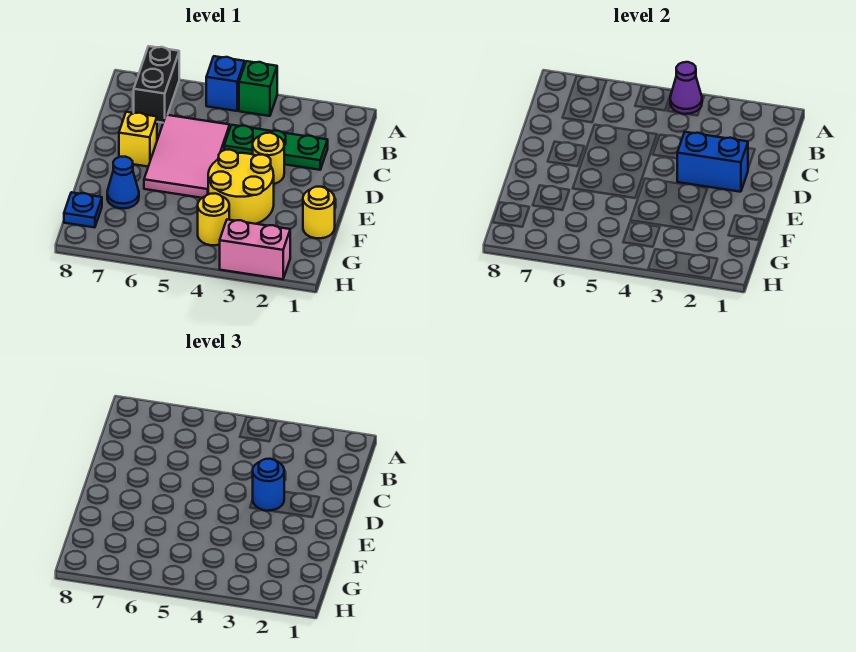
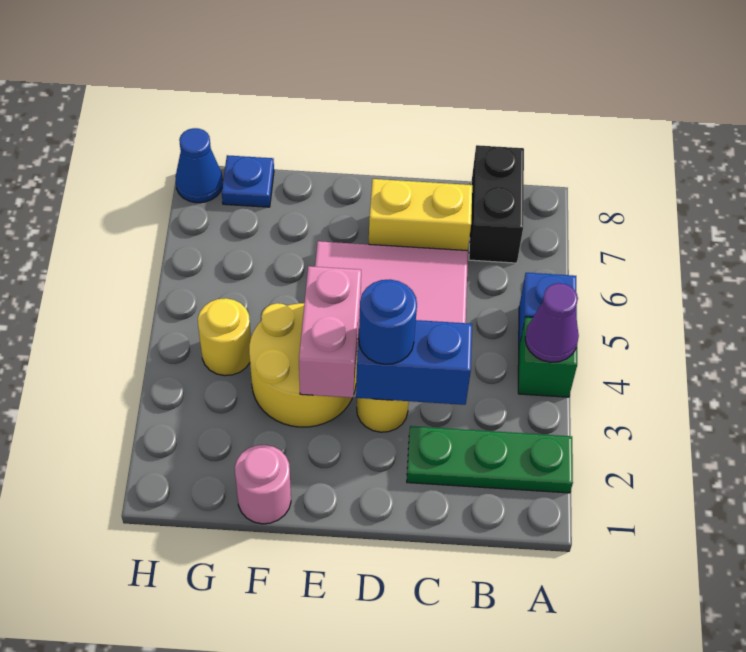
black 1x2 brick [134,46,179,123] -> black 1x2 brick turned to [469,145,524,263]
green 1x3 plate [224,125,328,170] -> green 1x3 plate turned to [407,426,573,493]
blue 1x2 brick [677,132,748,192] -> blue 1x2 brick turned to [356,320,472,405]
yellow 1x1 brick [119,112,157,167] -> yellow 1x2 brick [369,179,472,251]
yellow 1x1 round brick [303,187,335,238] -> pink 1x1 round brick [235,445,291,524]
blue 1x1 cone [107,157,139,209] -> blue 1x1 cone moved to [175,128,223,203]
pink 1x2 brick [220,220,290,279] -> pink 1x2 brick moved to [299,266,361,398]

